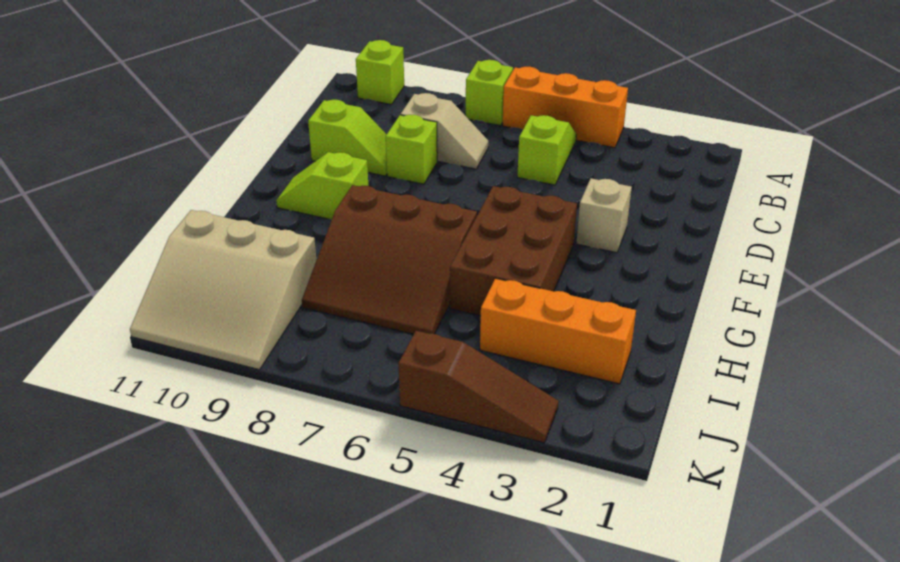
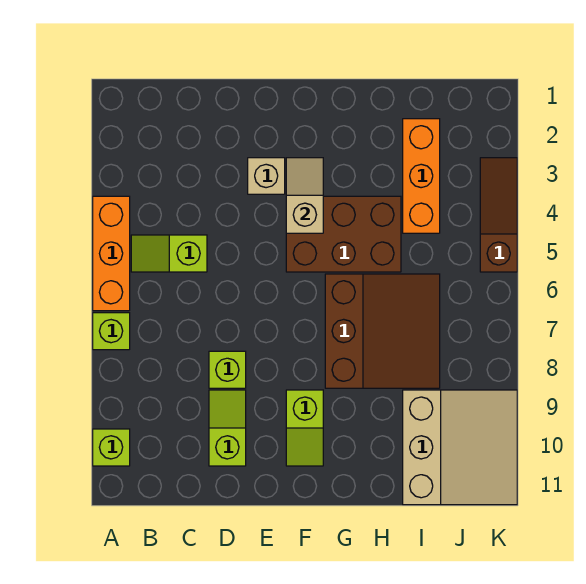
tan 1x2 slope [401,93,488,169] -> tan 1x2 slope moved to [286,158,323,233]

